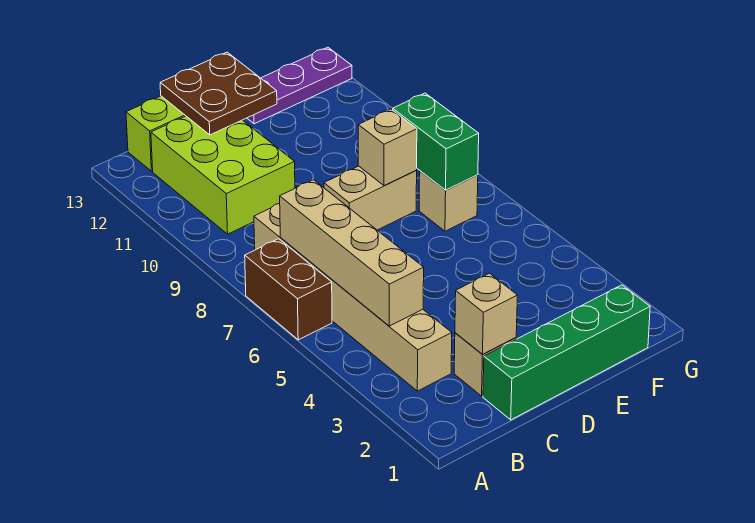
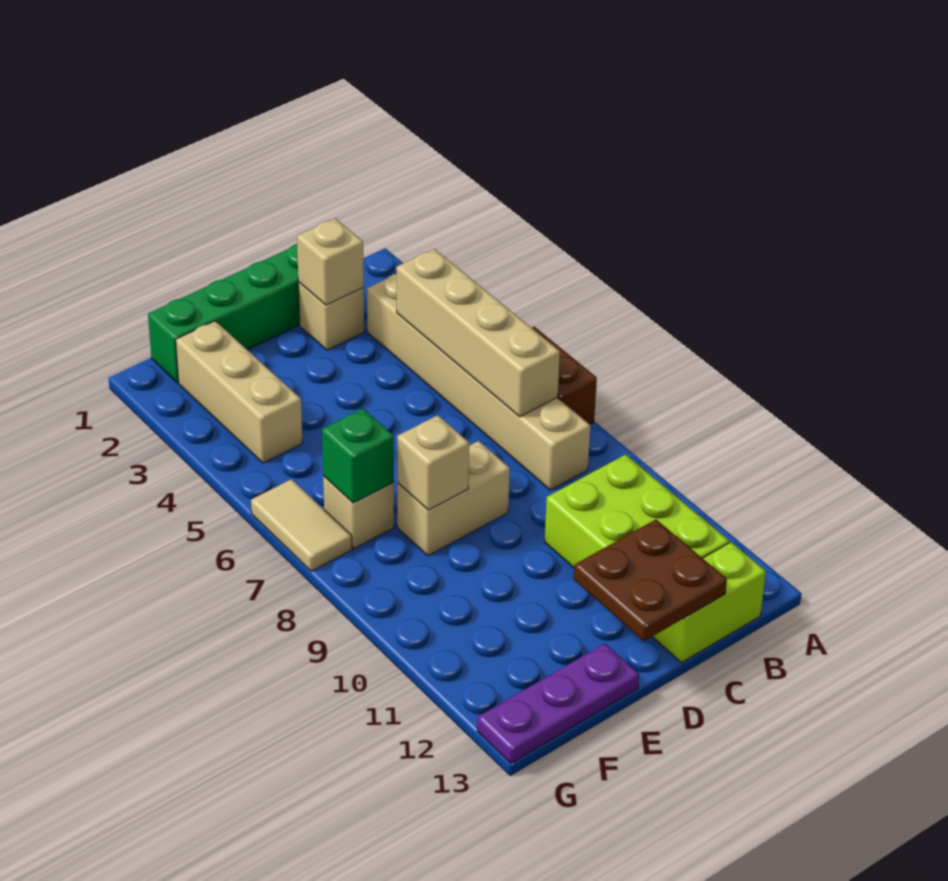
none -> tan 1x3 brick [176,321,302,463]
green 1x2 brick [393,93,479,190] -> green 1x1 brick [322,409,394,503]
none -> tan 1x2 tile [251,479,352,571]

